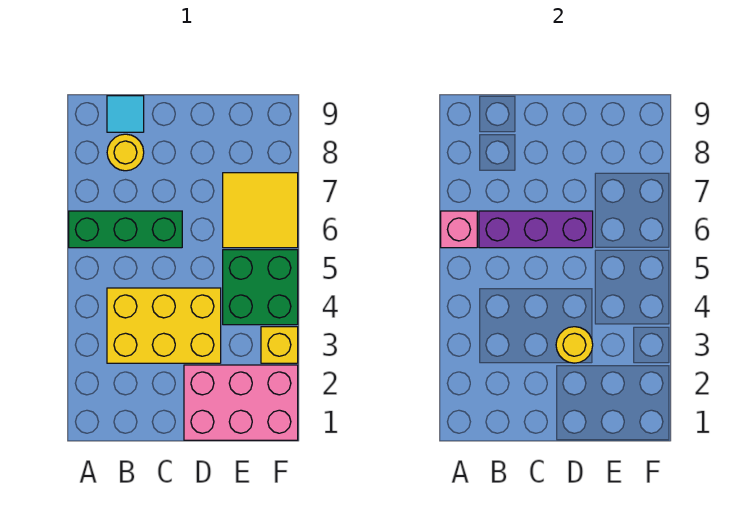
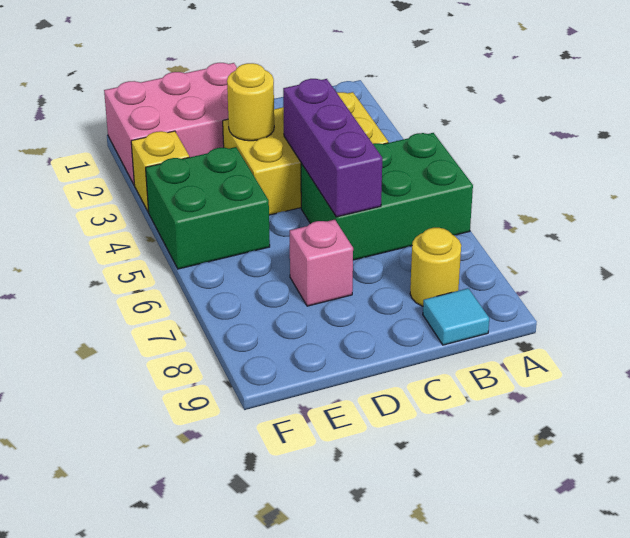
green 1x3 brick [69,211,182,248] -> green 2x3 brick [301,133,473,260]
pink 1x1 brick [441,211,477,248] -> pink 1x1 brick moved to [290,220,353,306]
purple 1x3 brick [479,211,593,248] -> purple 1x3 brick turned to [283,79,382,217]
yellow 2x2 tile [223,173,298,248] -> none

